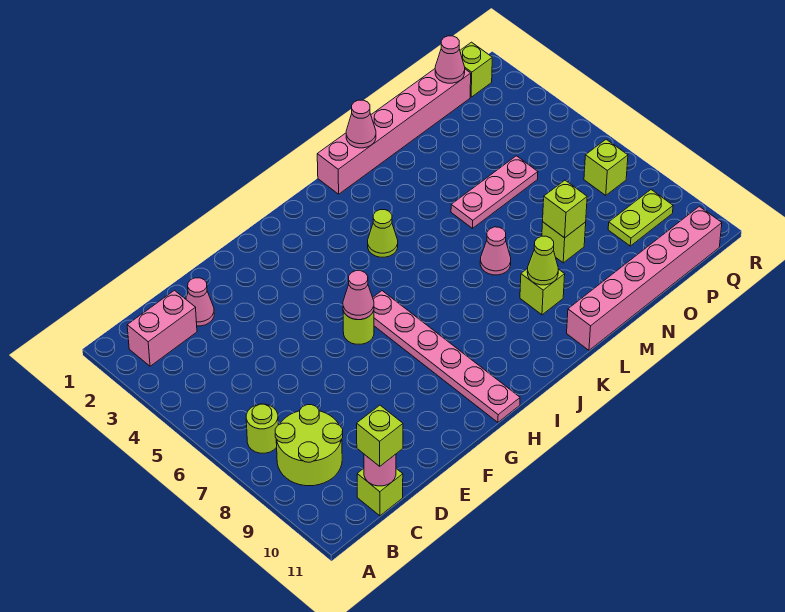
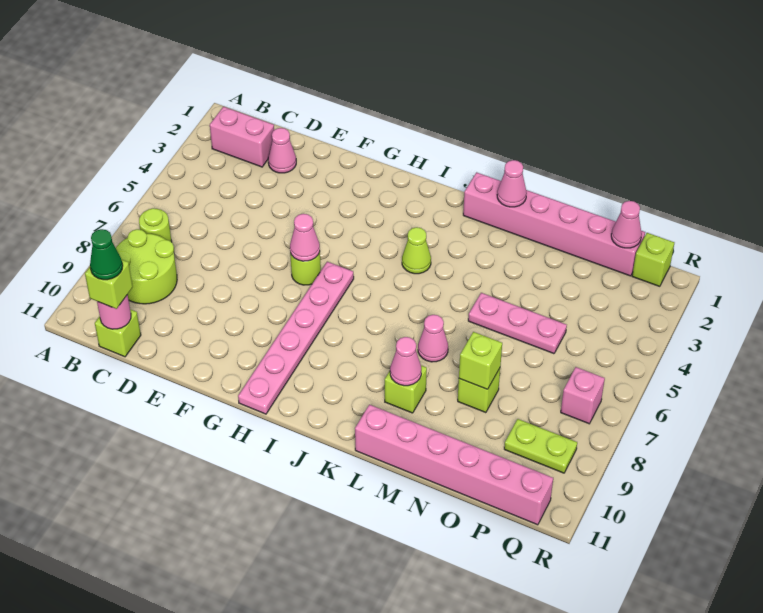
none -> green 1x1 cone [90,229,123,280]
lime 1x1 cone [527,236,558,285] -> pink 1x1 cone [390,337,421,386]
lime 1x1 brick [584,139,628,195] -> pink 1x1 brick [561,367,605,424]

